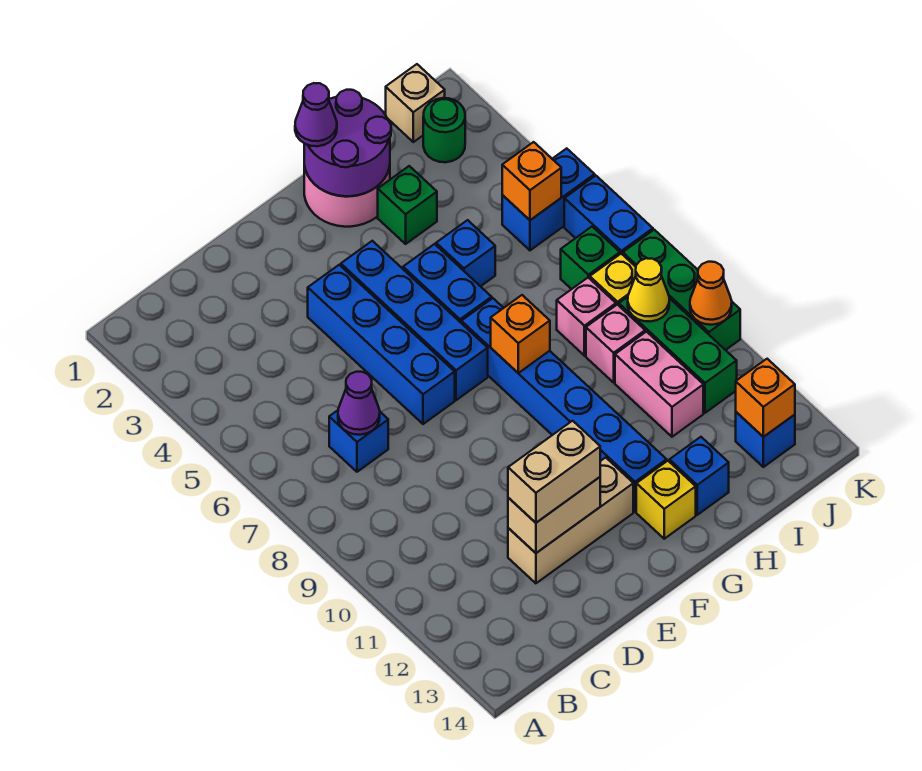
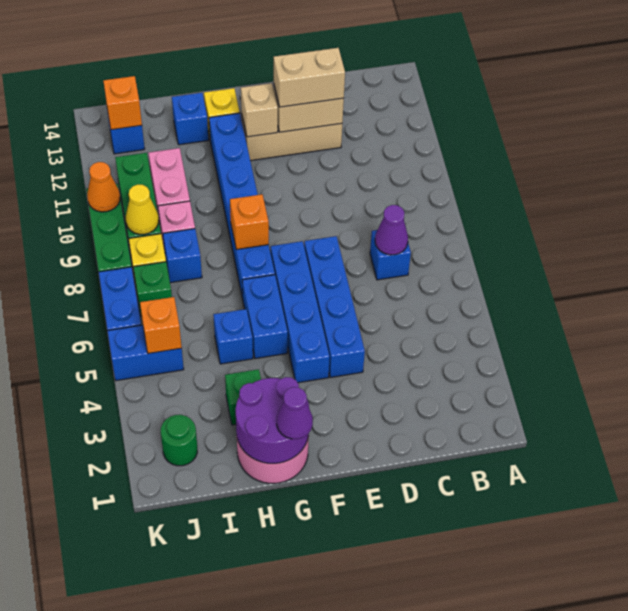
pink 1x1 brick [557,278,616,356] -> blue 1x1 brick [163,229,202,283]
tan 1x1 brick [386,64,445,142] -> tan 1x1 brick moved to [241,83,278,137]

